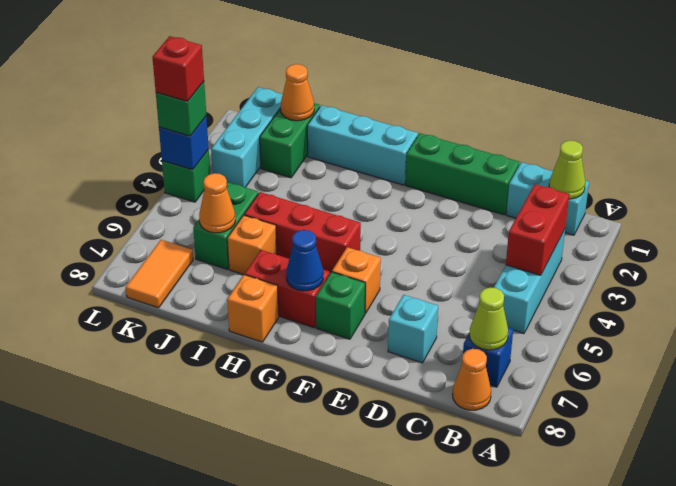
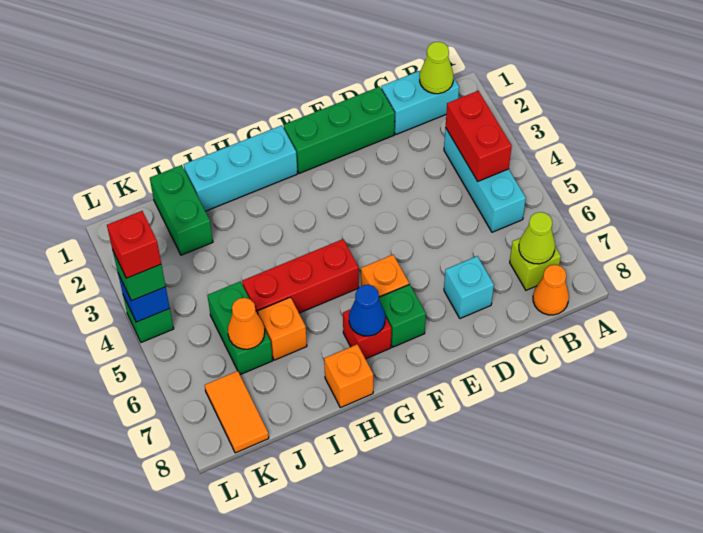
blue 1x1 brick [463,328,513,387] -> lime 1x1 brick [510,238,561,290]
red 1x2 brick [245,250,330,328] -> red 1x1 brick [343,309,391,359]
orange 1x1 cone [281,64,314,121] -> none
cyan 1x3 brick [211,87,283,187] -> none

